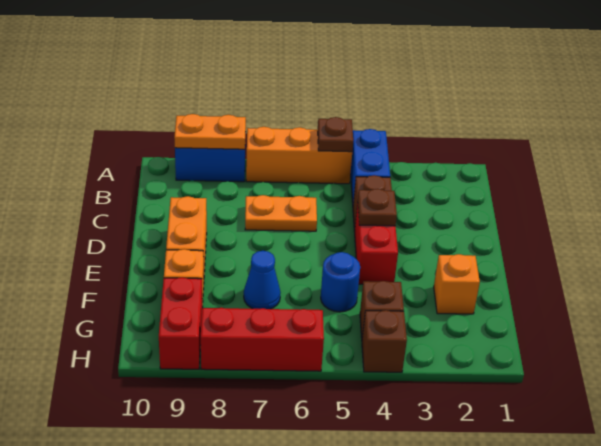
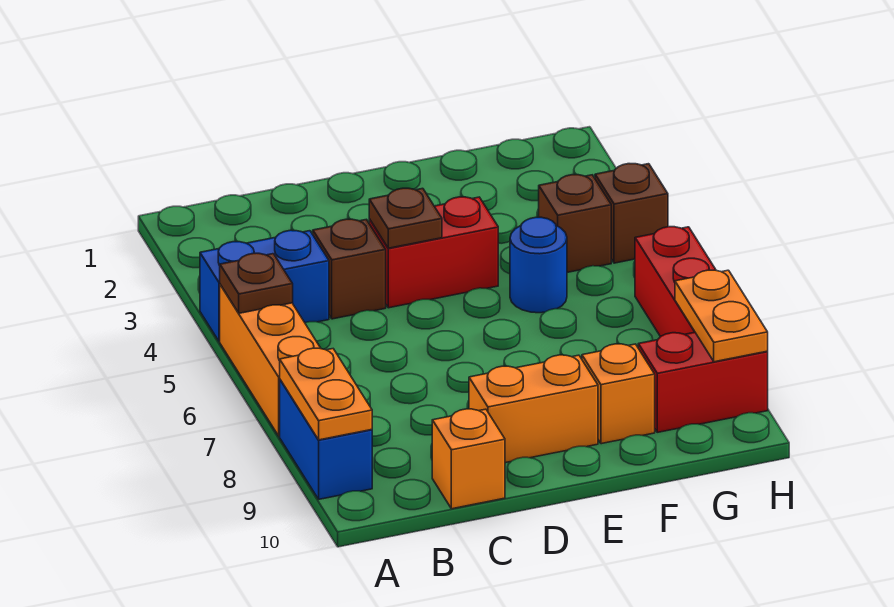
orange 1x2 plate [245,195,317,231] -> orange 1x2 plate moved to [675,270,768,362]
orange 1x1 brick [434,254,480,314] -> orange 1x1 brick moved to [432,409,505,509]
blue 1x1 cone [244,251,281,309] -> none

